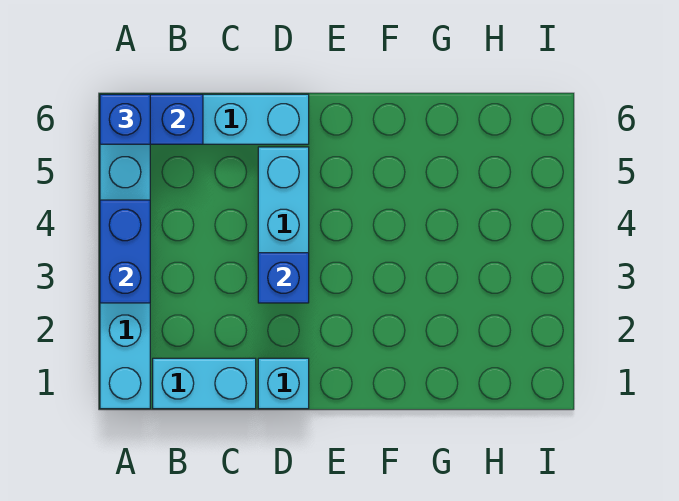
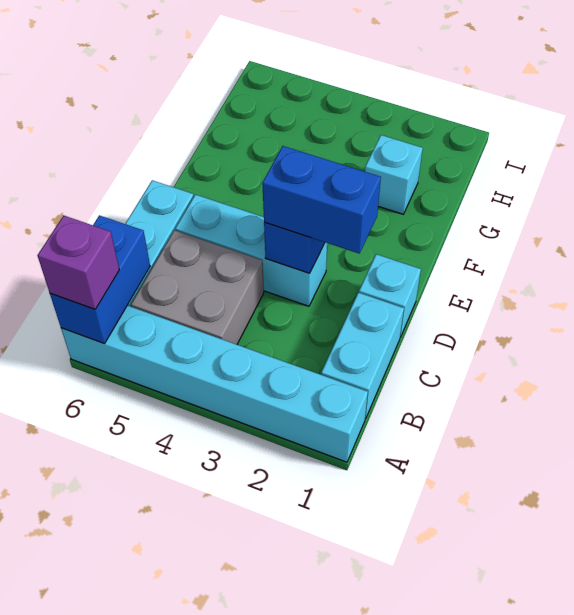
blue 1x2 brick [100,200,150,303] -> blue 1x2 brick moved to [262,146,381,254]
blue 1x1 brick [100,94,150,144] -> purple 1x1 brick [37,216,119,309]
none -> grey 2x2 brick [131,230,264,344]
none -> cyan 1x1 brick [365,135,423,214]

